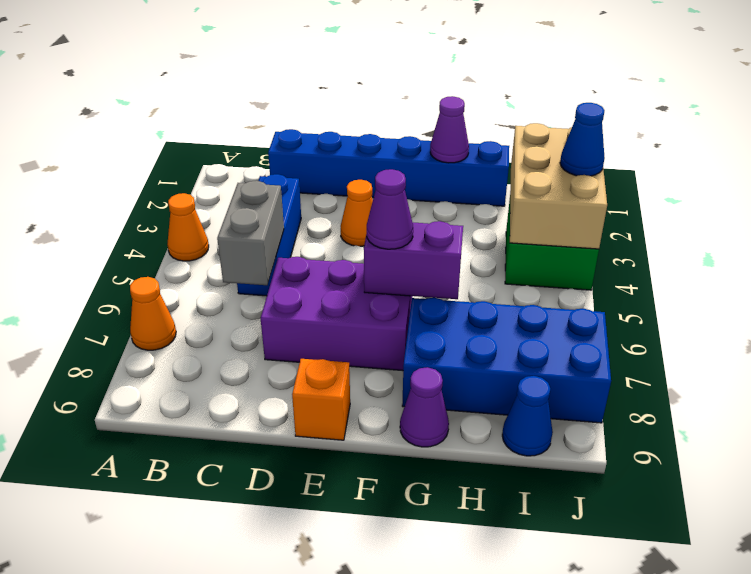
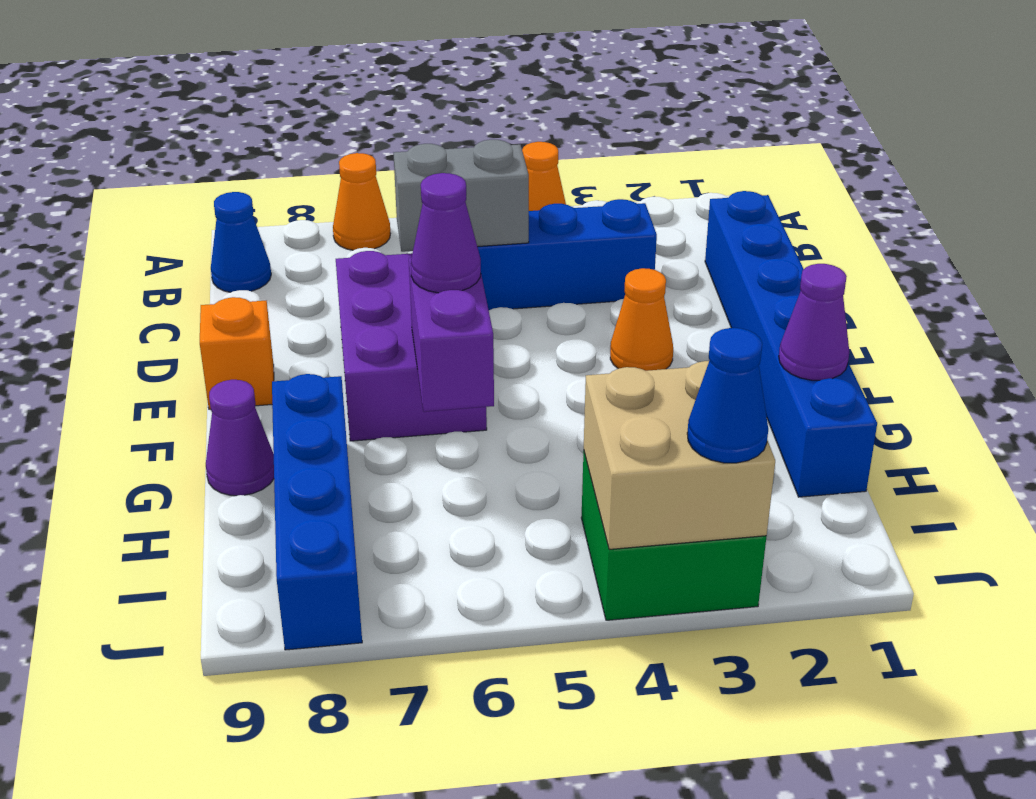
blue 2x4 brick [402,298,611,423] -> blue 1x4 brick [272,374,362,650]
tan 2x3 brick [510,123,607,249] -> tan 2x2 brick [584,361,775,549]
blue 1x1 cone [502,376,553,456] -> blue 1x1 cone moved to [211,192,271,292]

